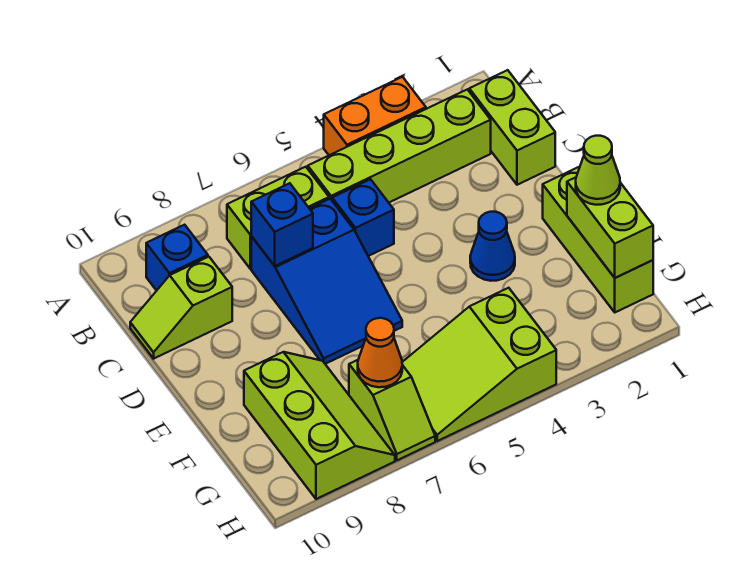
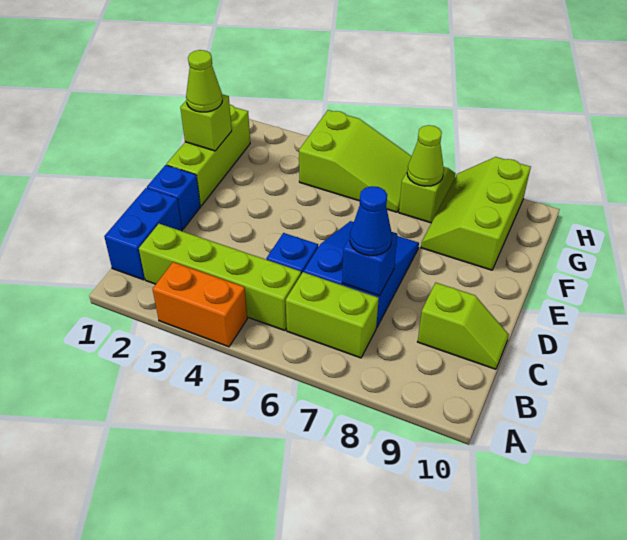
lime 1x2 brick [469,70,555,185] -> blue 1x2 brick [104,188,182,280]
blue 1x1 brick [146,225,208,291] -> blue 1x1 brick moved to [147,165,200,229]
blue 1x1 cone [470,212,515,281] -> blue 1x1 cone moved to [350,186,392,256]
lime 1x2 brick [567,177,653,278] -> lime 1x1 brick [180,94,232,151]
orange 1x1 cone [358,318,402,387] -> lime 1x1 cone [407,125,444,186]

